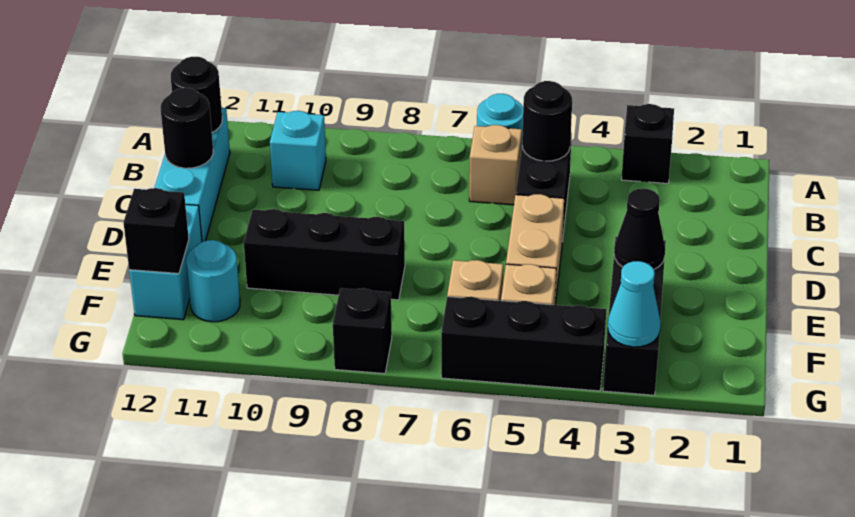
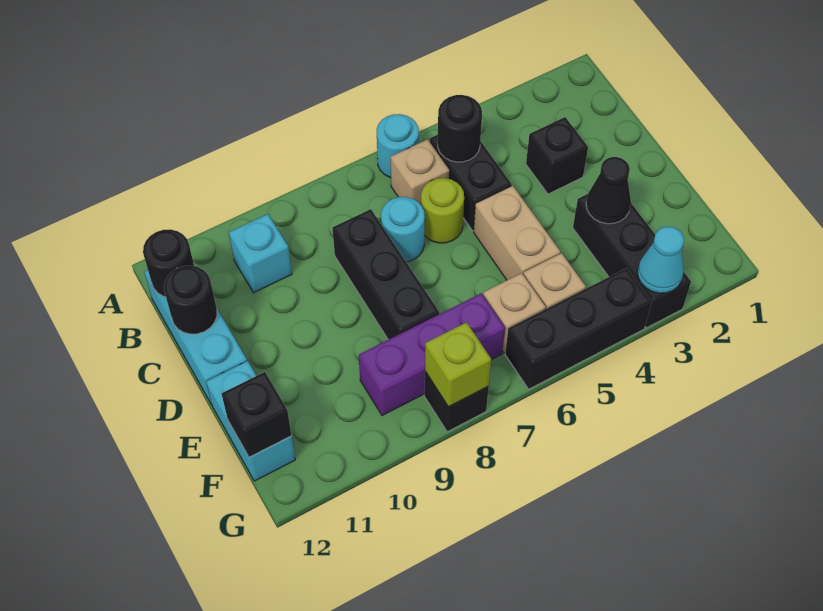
black 1x1 brick [621,104,674,183] -> black 1x1 brick moved to [526,117,588,194]
none -> lime 1x1 round brick [421,178,464,243]
black 1x3 brick [244,209,405,300] -> black 1x3 brick turned to [332,209,439,340]
none -> purple 1x3 brick [359,293,505,416]
cyan 1x1 round brick [186,240,240,322] -> cyan 1x1 round brick moved to [381,197,425,262]
none -> lime 1x1 brick [425,322,491,407]

